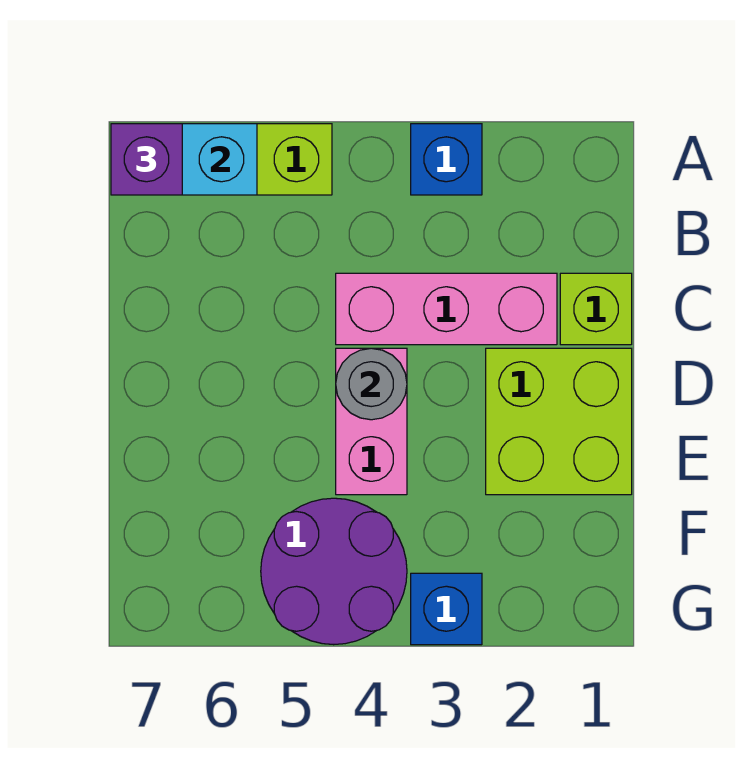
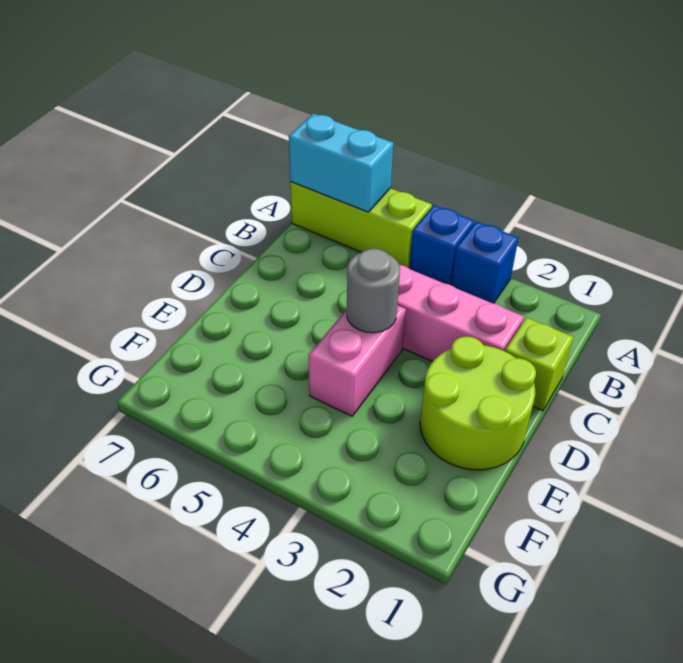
purple 1x1 brick [111,124,182,195] -> none
lime 2x2 brick [486,348,632,495] -> lime 2x2 round brick [420,337,536,470]
purple 2x2 round brick [261,498,407,645] -> none
blue 1x1 brick [411,573,482,645] -> blue 1x1 brick moved to [409,205,474,285]

